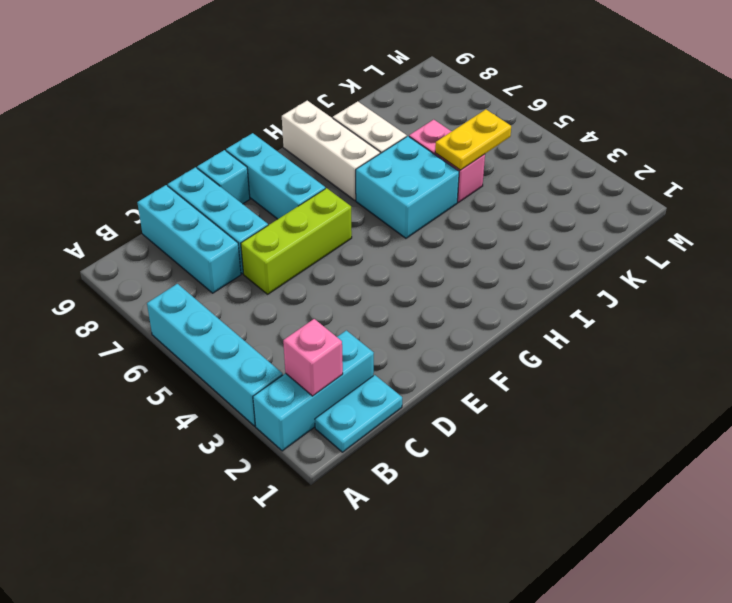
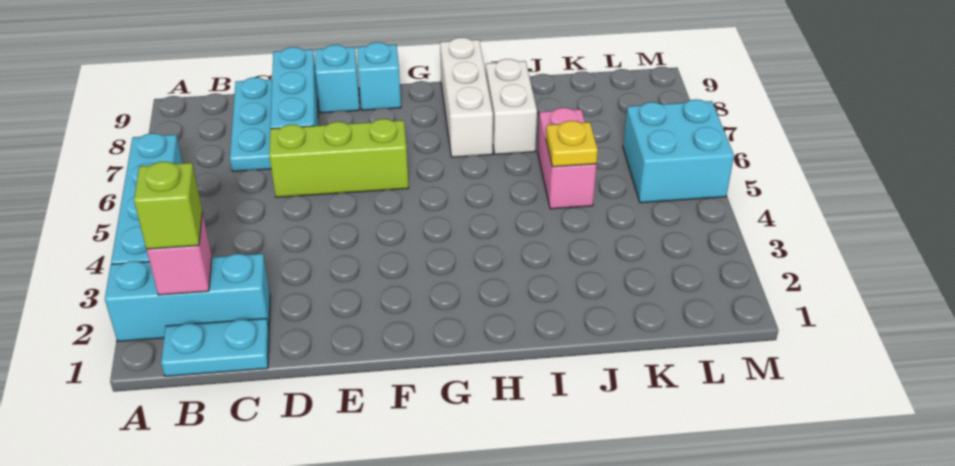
none -> lime 1x1 brick [134,162,202,249]
cyan 1x3 brick [137,185,241,293] -> cyan 1x3 plate [230,77,272,171]
cyan 1x3 brick [226,133,325,219] -> cyan 1x1 brick [357,42,401,110]
cyan 2x2 brick [356,136,459,238] -> cyan 2x2 brick moved to [623,99,734,203]
yellow 1x2 plate [435,109,511,170] -> yellow 1x1 plate [546,121,598,167]

